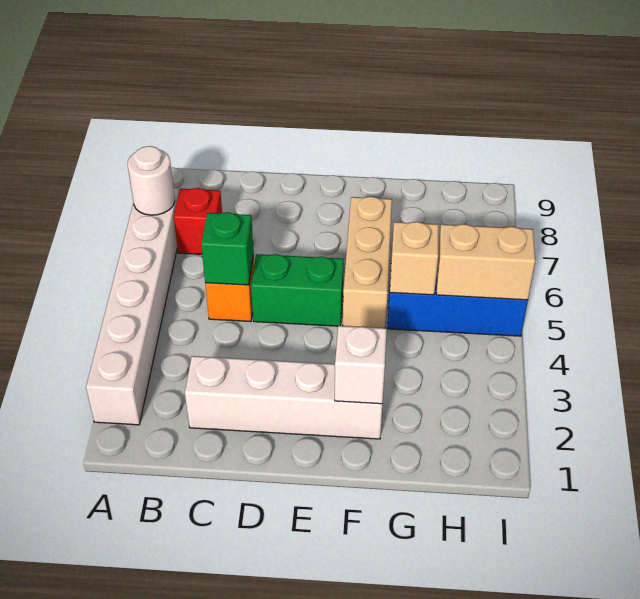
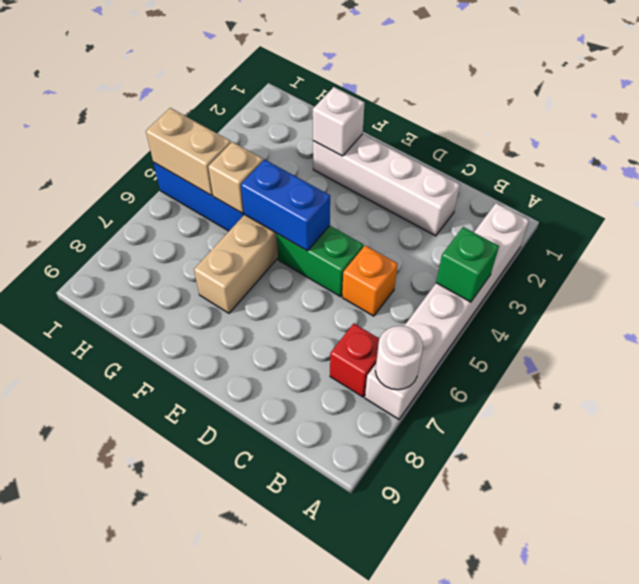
green 1x1 brick [201,212,254,285] -> green 1x1 brick moved to [436,227,499,302]
none -> blue 1x2 brick [241,160,330,251]

